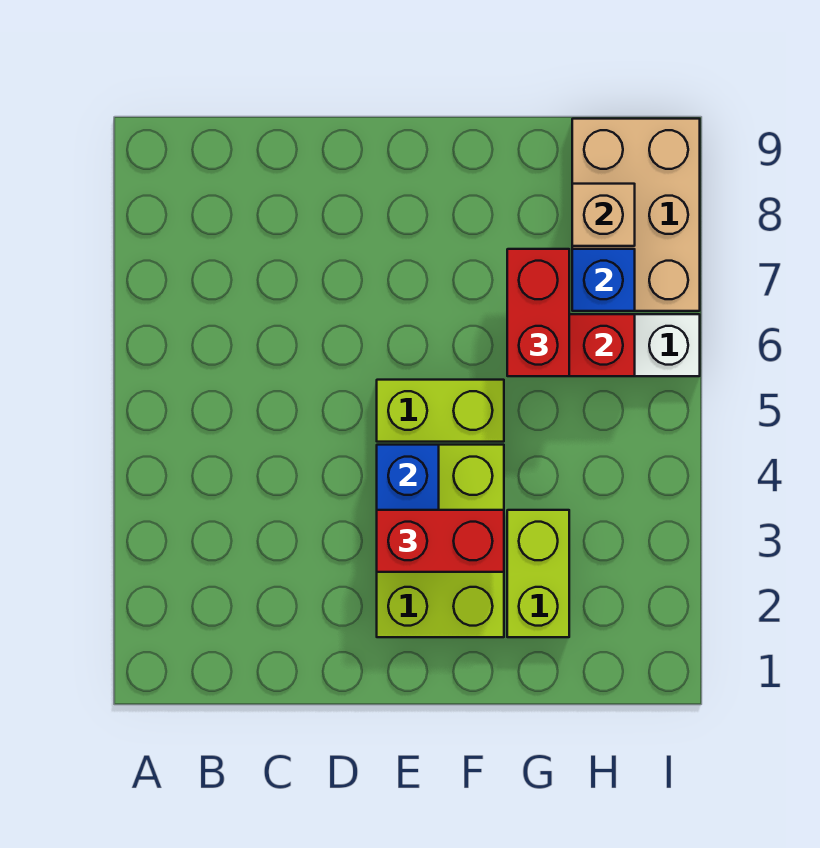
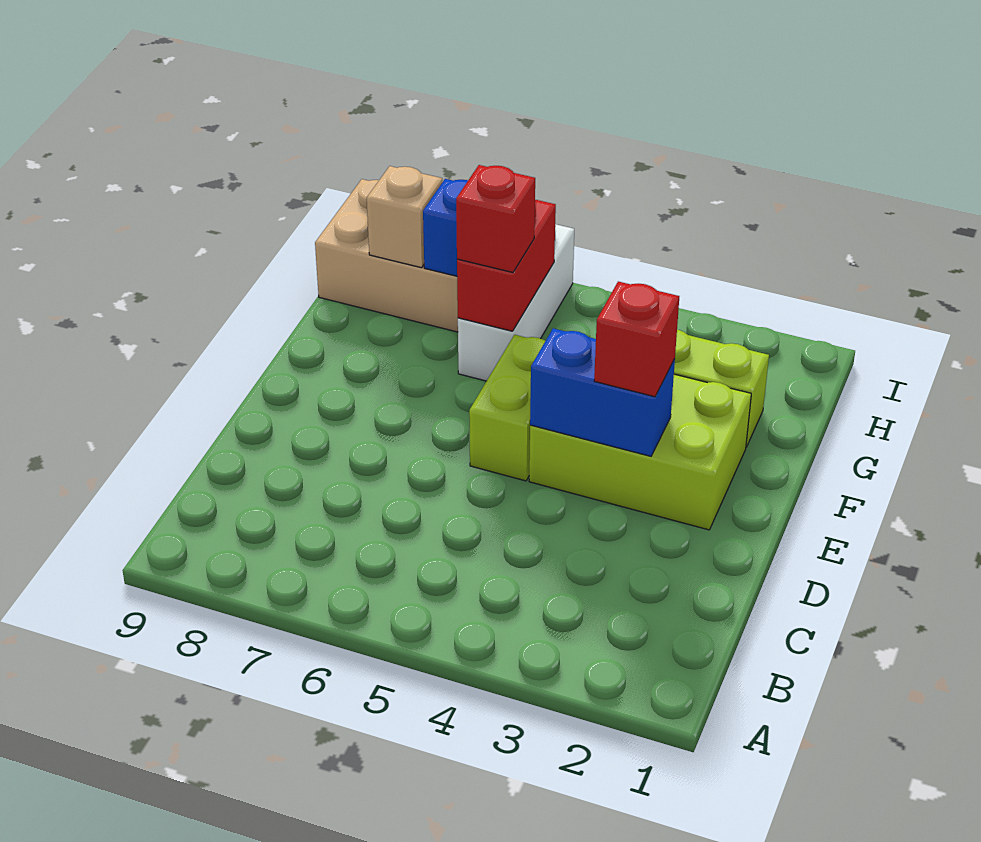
red 1x2 brick [377,510,504,572] -> red 1x1 brick [594,282,679,397]
red 1x2 brick [507,249,569,376] -> red 1x1 brick [456,165,535,272]

